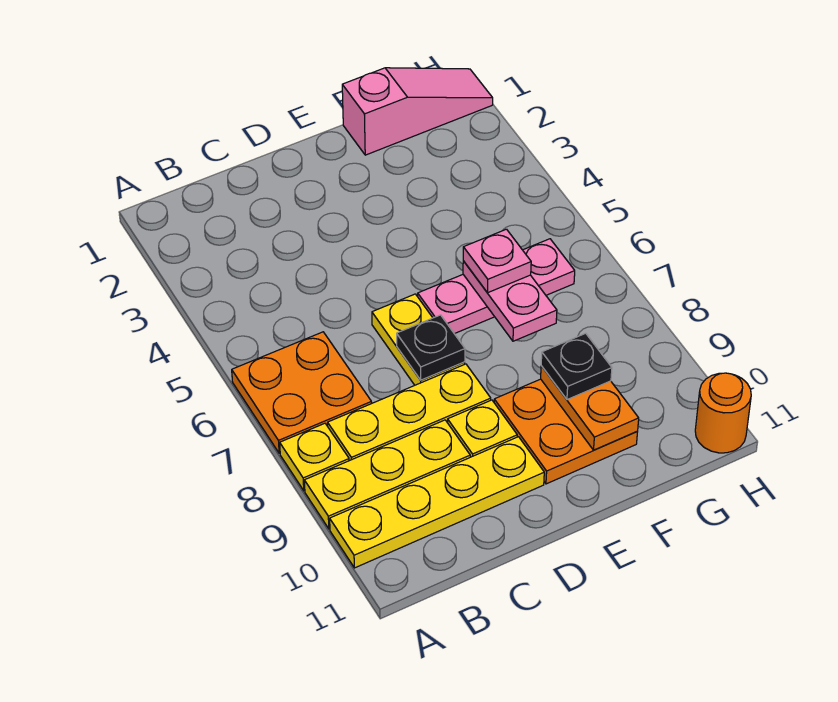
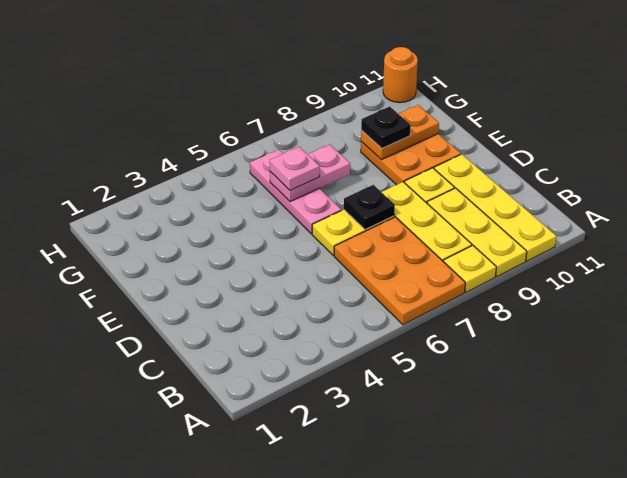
orange 2x2 plate [232,332,372,453] -> orange 2x3 plate [334,217,465,325]
pink 1x3 slope [342,68,493,155] -> none

